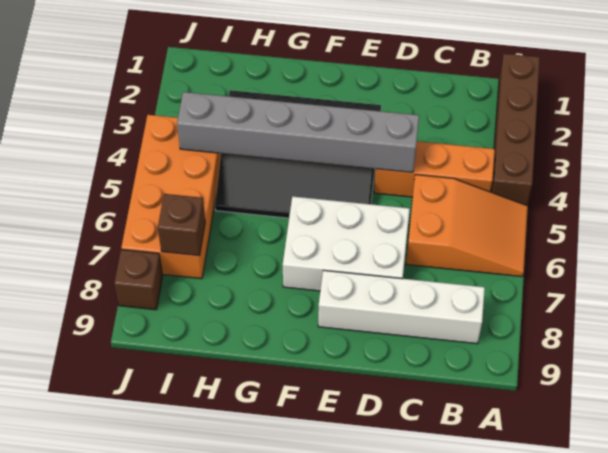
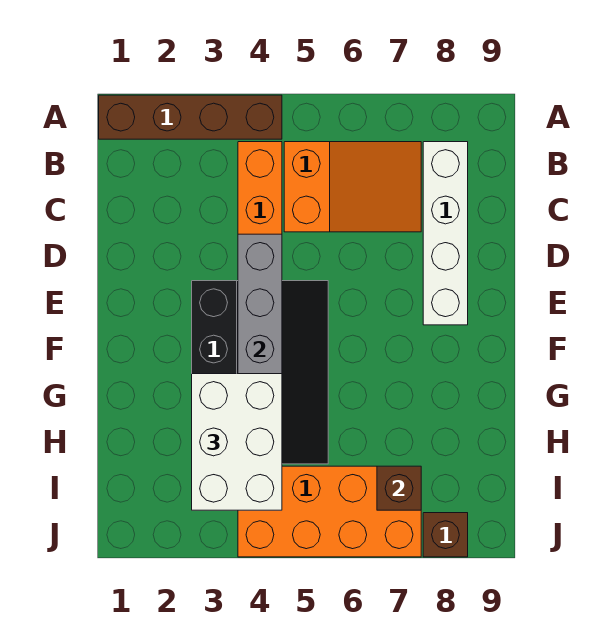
orange 2x3 slope [406,175,528,277] -> orange 2x3 slope turned to [284,142,421,232]
white 2x3 brick [283,196,410,291] -> white 2x3 brick moved to [192,374,282,510]

